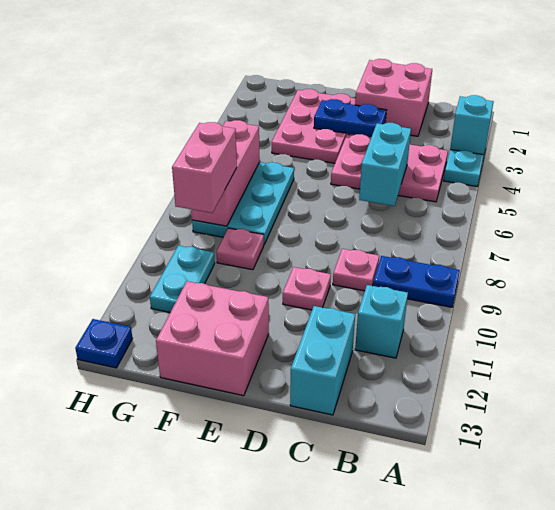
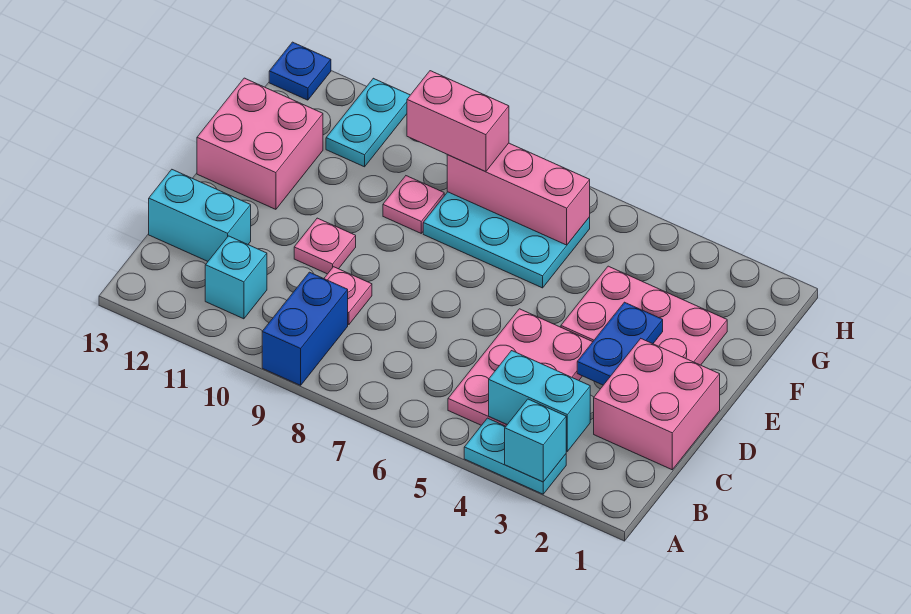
blue 1x2 plate [373,256,460,307] -> blue 1x2 brick [262,272,348,385]
cyan 1x2 brick [359,123,411,206] -> cyan 1x2 brick moved to [489,351,590,451]
cyan 1x2 plate [150,246,215,312] -> cyan 1x2 plate turned to [326,78,410,167]

